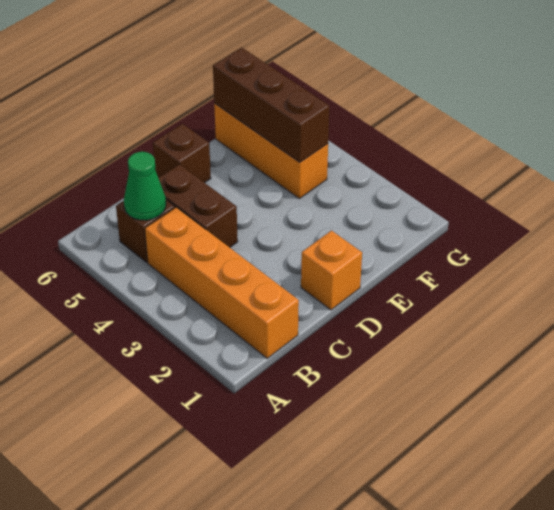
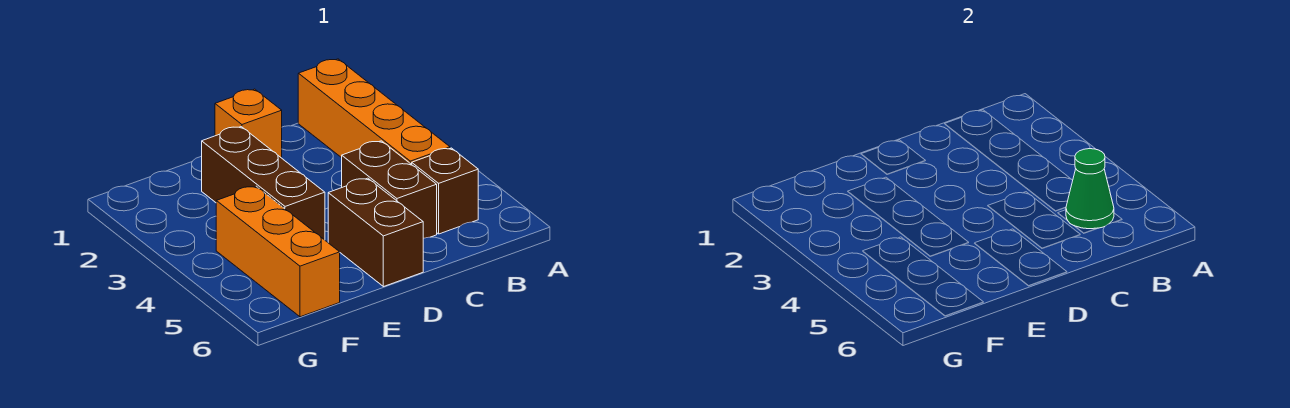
brown 1x1 brick [153,124,211,183] -> brown 1x2 brick [328,178,423,287]
brown 1x3 brick [213,48,329,162] -> brown 1x3 brick moved to [202,127,325,240]

